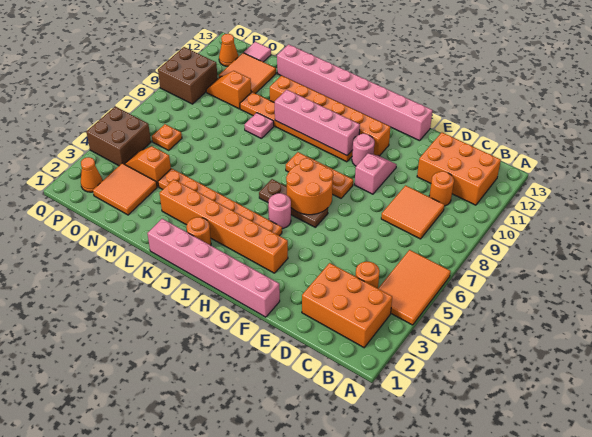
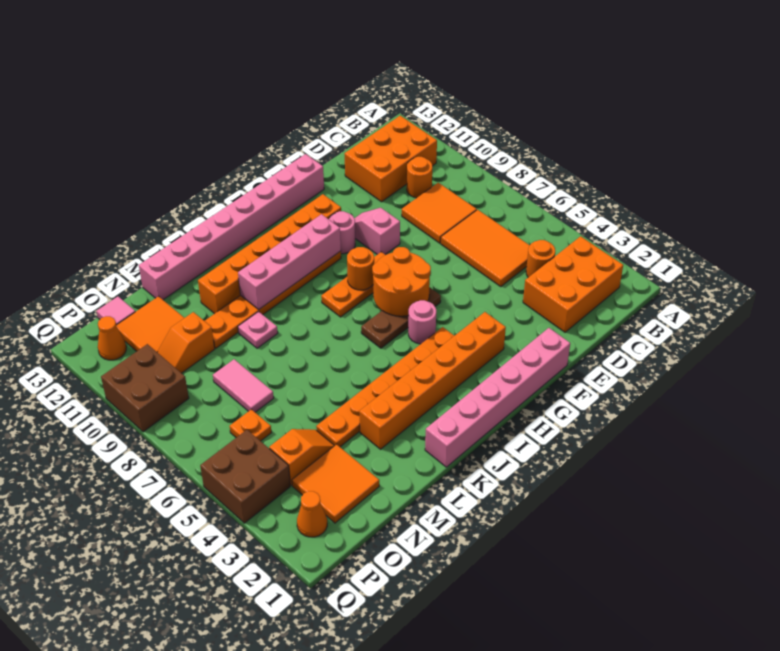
orange 2x3 tile [378,250,451,325] -> orange 2x3 tile moved to [441,210,530,286]
orange 1x1 round brick [186,217,211,245] -> orange 1x1 round brick moved to [347,247,374,290]
orange 1x2 slope [125,146,171,187] -> orange 1x2 slope turned to [269,429,335,485]
none -> pink 1x2 tile [213,359,274,412]

